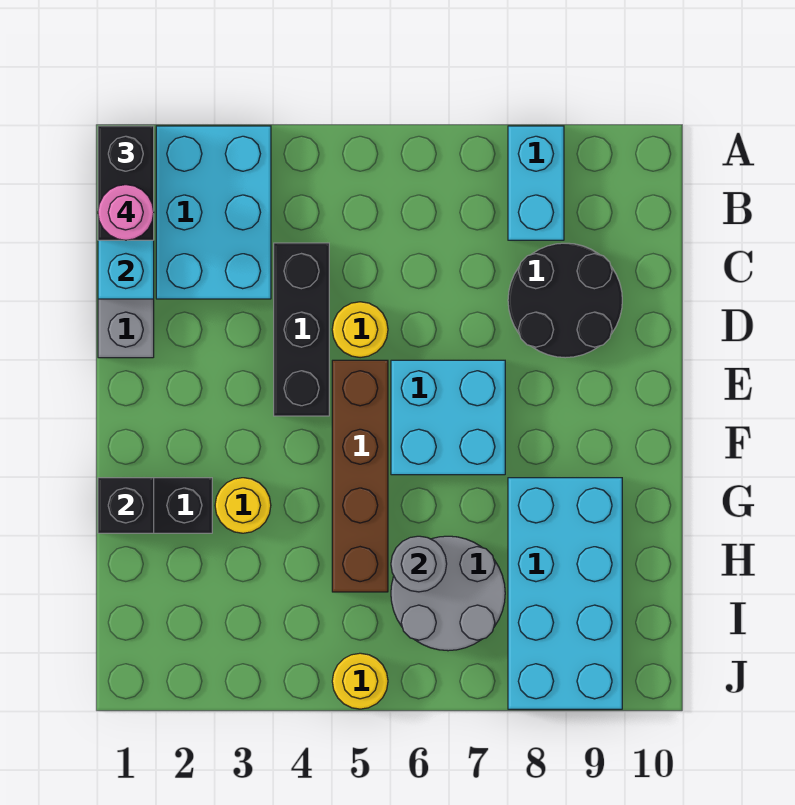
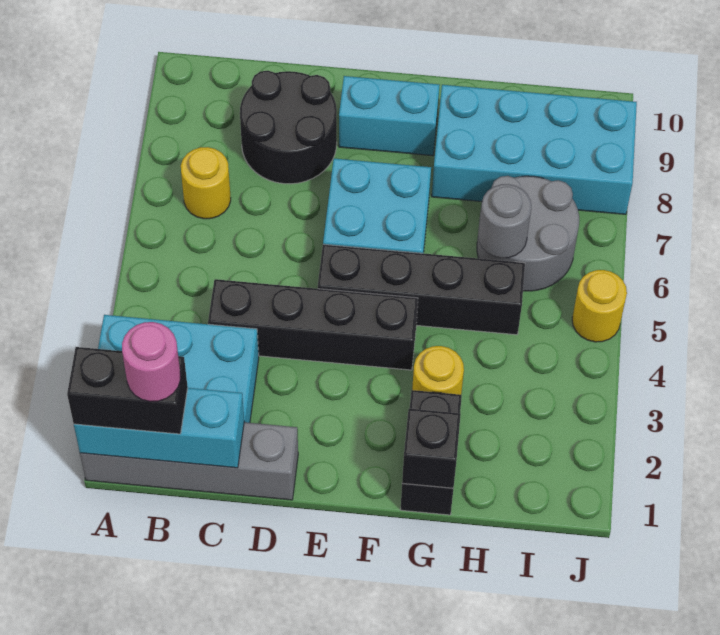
cyan 1x2 brick [508,126,564,240] -> cyan 1x2 brick moved to [339,76,439,156]
black 1x3 brick [274,243,329,416] -> black 1x4 brick [208,279,418,370]
yellow 1x1 round brick [332,302,388,358] -> yellow 1x1 round brick moved to [181,147,231,219]
brown 1x4 brick [332,360,388,592] -> black 1x4 brick [318,244,525,335]

